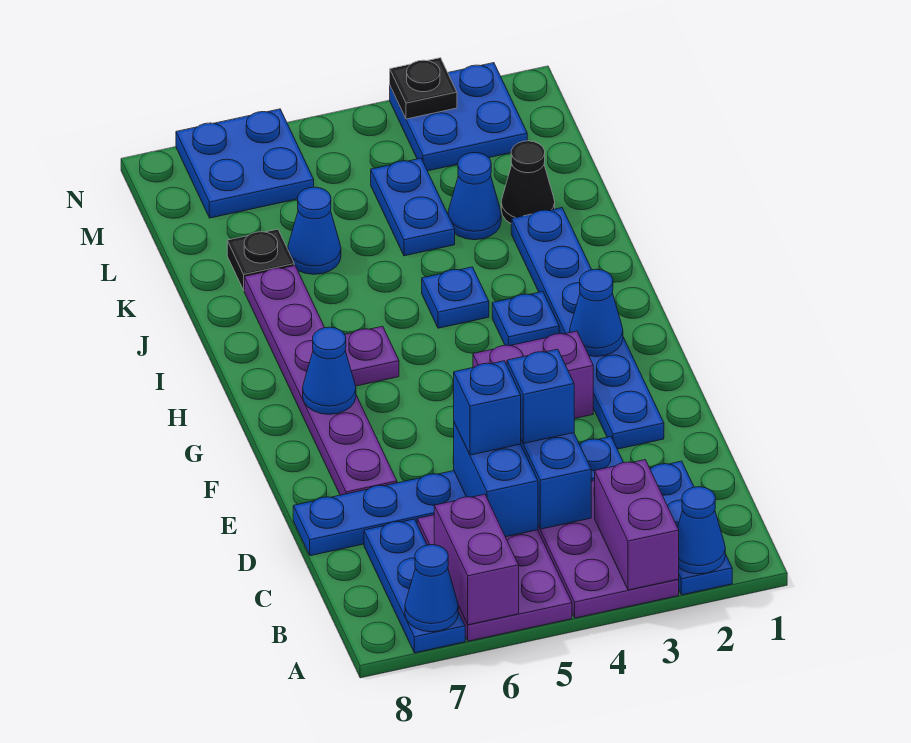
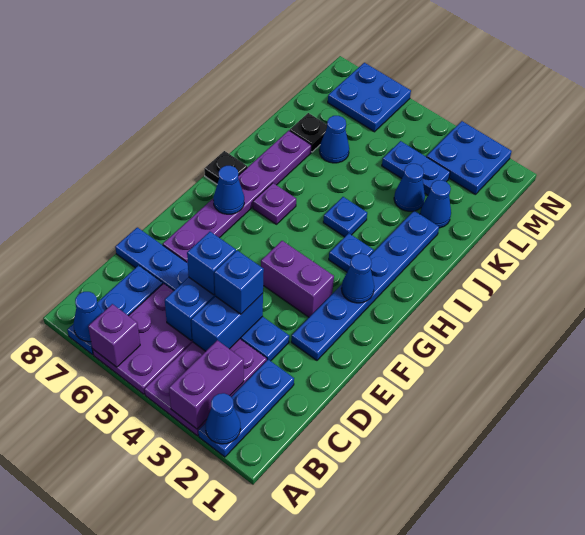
purple 1x2 brick [434,494,519,625] -> purple 1x1 brick [88,304,140,367]
black 1x1 cone [501,141,555,223] -> blue 1x1 cone [420,180,451,228]
blue 1x2 plate [371,158,455,256] -> blue 1x2 plate turned to [382,141,450,195]
black 1x1 plate [390,58,457,119] -> black 1x1 plate moved to [204,151,247,184]

